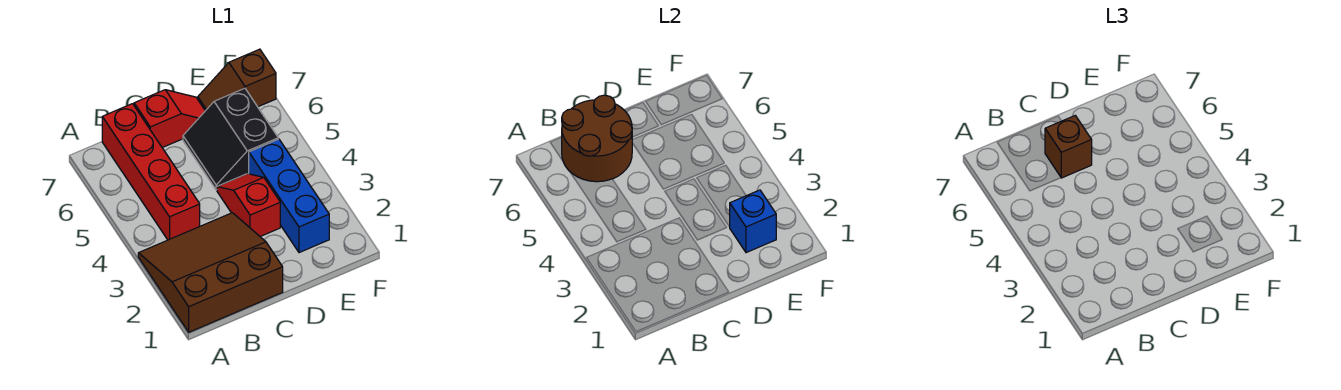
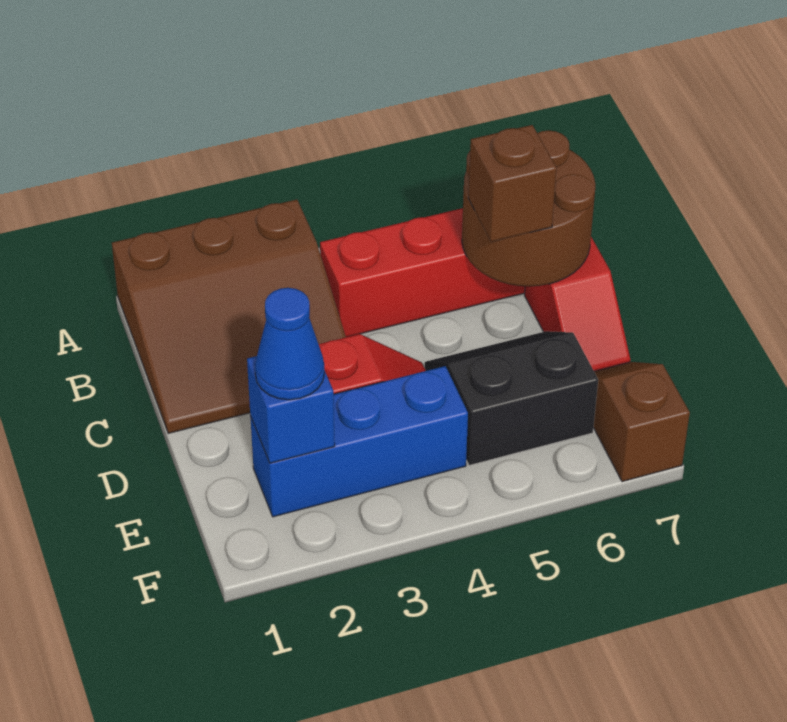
brown 3x3 slope [138,213,283,332] -> brown 3x3 slope turned to [112,200,346,433]
none -> blue 1x1 cone [255,288,324,400]

